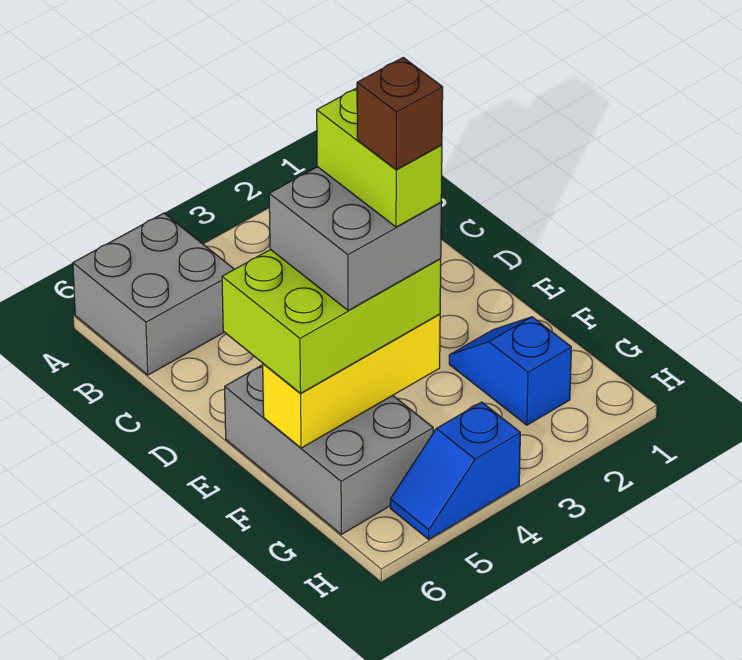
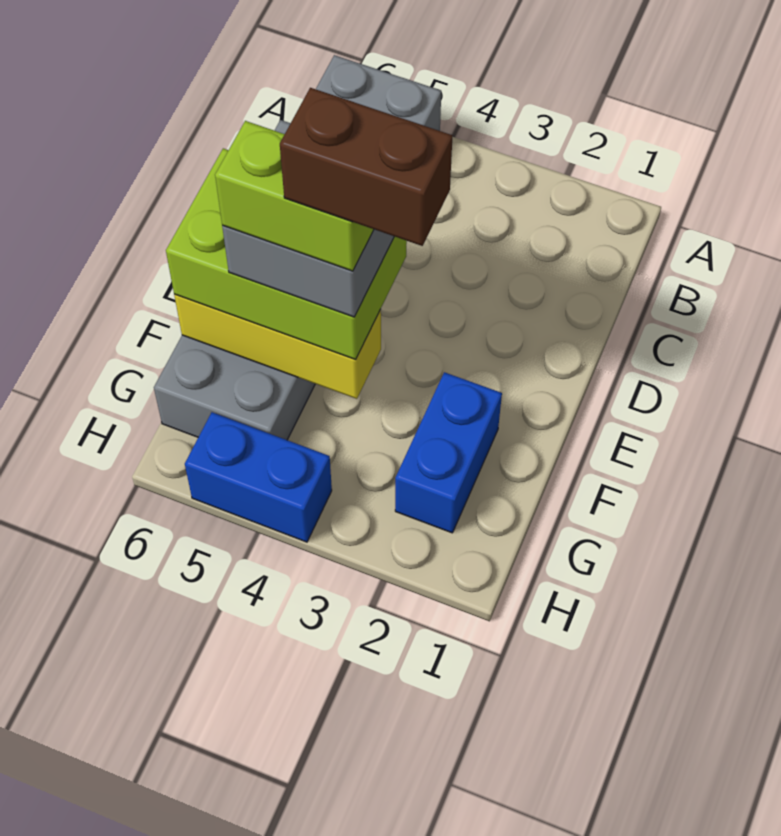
lime 1x2 brick [317,88,442,227] -> lime 1x2 brick turned to [215,121,374,271]
blue 1x2 slope [449,317,571,425] -> blue 1x2 brick [395,372,502,533]
brown 1x1 brick [357,58,443,170] -> brown 1x2 brick [280,88,452,246]
blue 1x2 slope [390,402,520,539] -> blue 1x2 brick [185,412,332,542]

